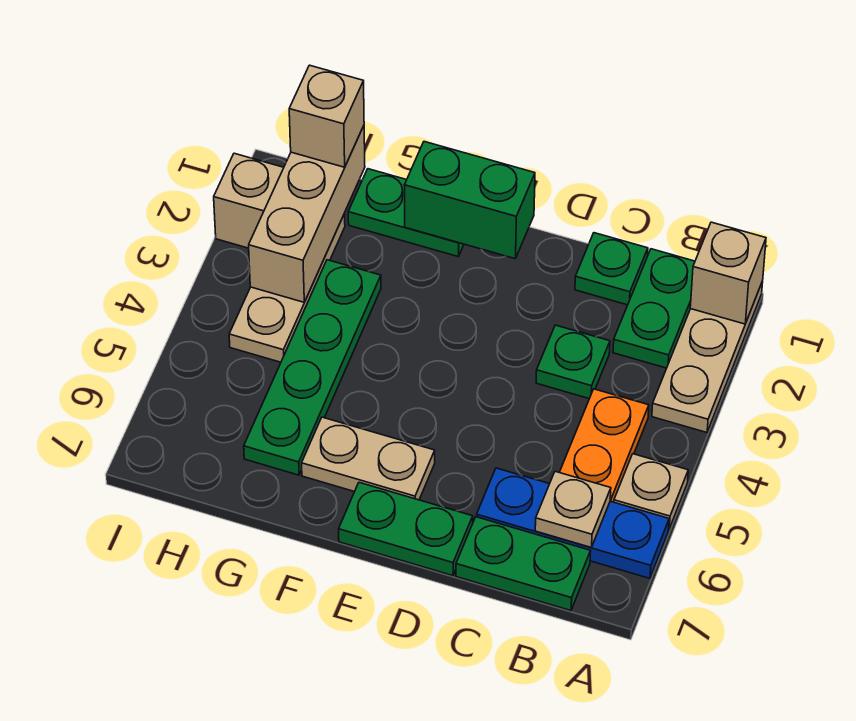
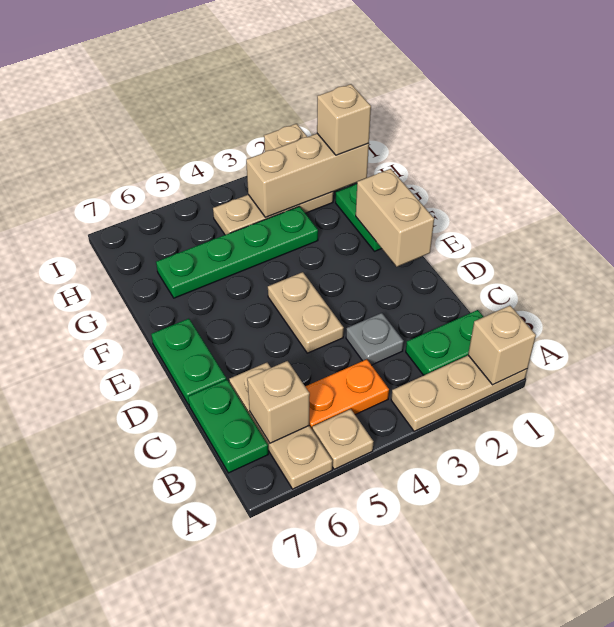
blue 1x3 plate [477,468,669,578] -> tan 1x3 plate [229,363,332,489]
tan 1x1 plate [535,471,611,547] -> tan 1x1 brick [247,361,310,443]
green 1x1 plate [575,233,648,305] -> none
green 1x1 plate [536,325,610,399] -> grey 1x1 plate [346,313,404,365]
green 1x2 brick [404,142,535,259] -> tan 1x2 brick [356,169,434,267]
tan 1x2 plate [302,417,435,500] -> tan 1x2 plate moved to [268,272,344,353]

